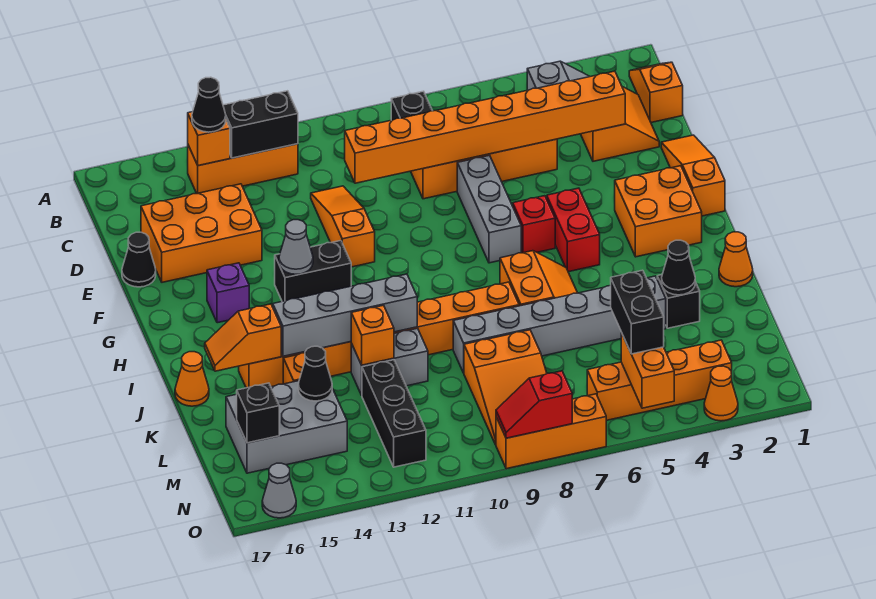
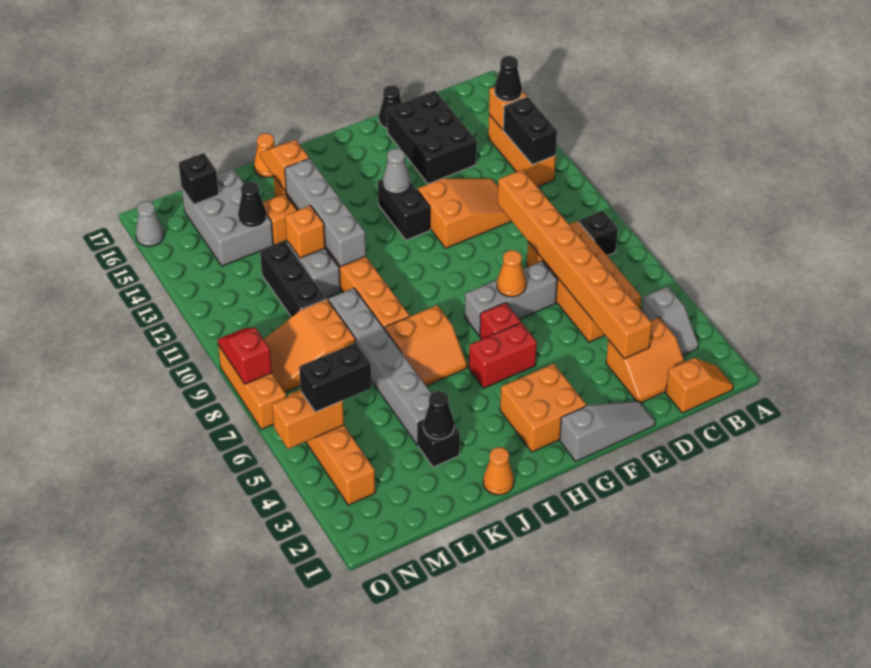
orange 1x3 slope [311,186,375,267] -> orange 2x3 slope [417,179,511,248]
orange 2x3 brick [141,184,262,282] -> black 2x3 brick [387,91,477,184]
orange 1x3 slope [661,135,725,216] -> grey 1x3 slope [560,401,655,461]
purple 1x1 brick [207,263,249,323] -> none
black 1x3 brick [362,360,426,467] -> black 1x3 brick turned to [260,241,327,317]
orange 1x1 cone [704,366,738,421] -> orange 1x1 cone moved to [497,250,526,297]

